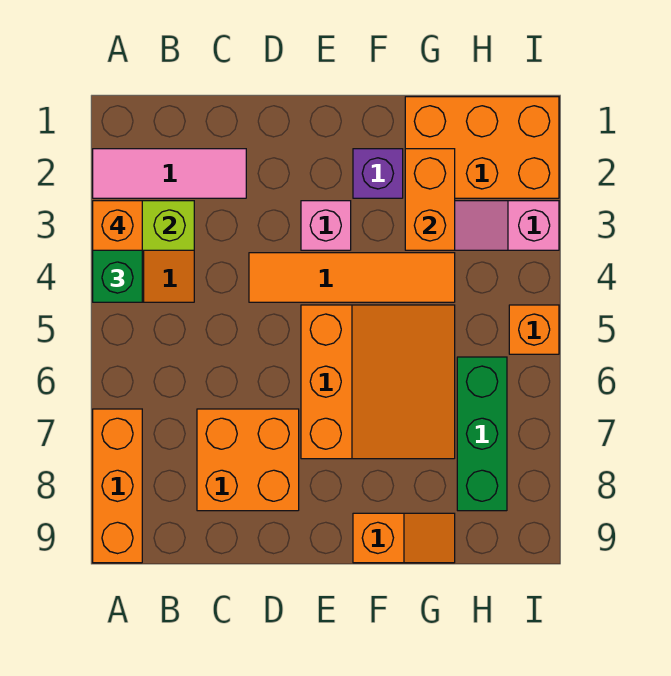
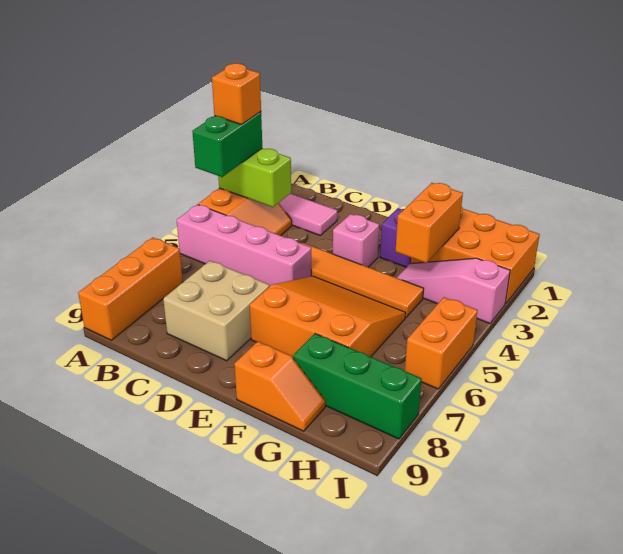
none -> pink 1x4 brick [177,204,311,286]
orange 2x2 brick [197,409,299,511] -> tan 2x2 brick [163,261,270,361]
orange 3x3 slope [301,305,455,459] -> orange 3x3 slope turned to [250,276,406,358]
green 1x3 brick [457,357,507,511] -> green 1x3 brick turned to [293,334,422,439]
orange 1x1 brick [509,305,559,354] -> orange 1x2 brick [405,297,478,389]

